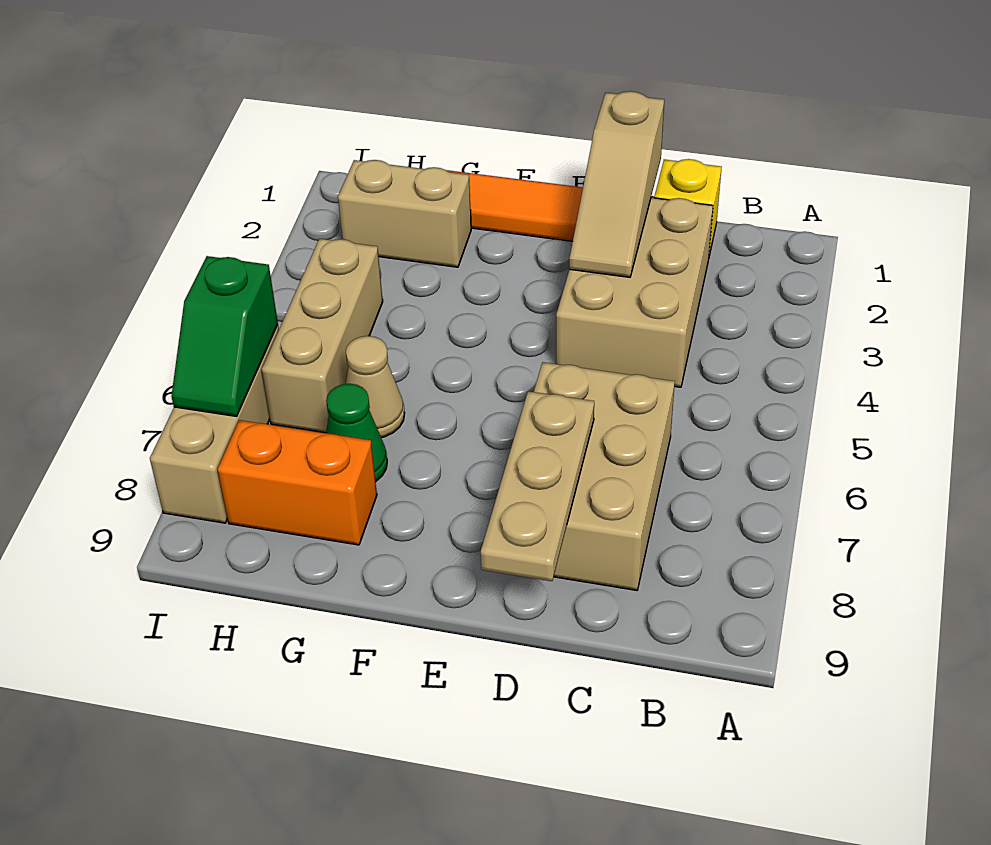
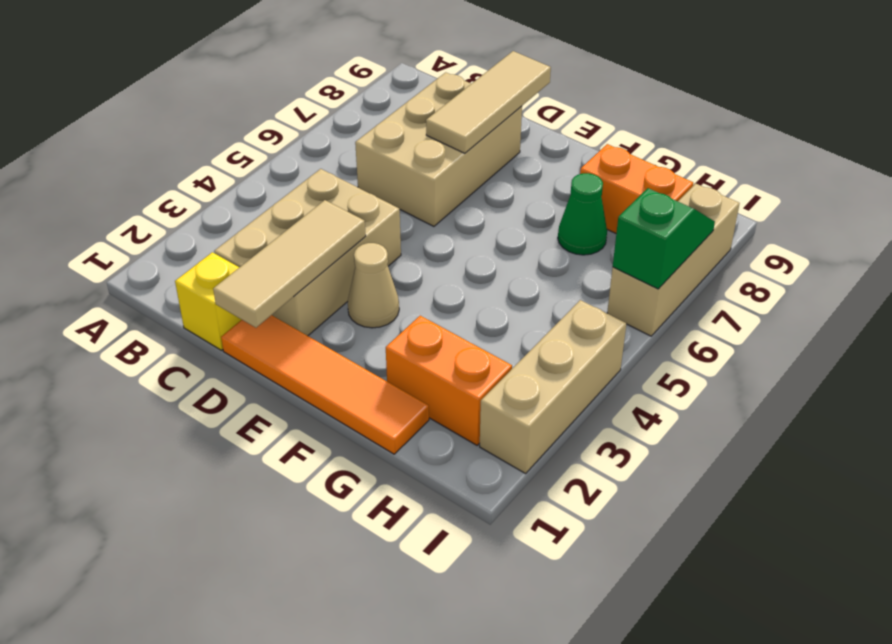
tan 1x3 slope [569,91,664,277] -> tan 1x3 tile [213,200,366,328]
tan 1x3 plate [481,391,594,581] -> tan 1x3 tile [426,51,551,153]
tan 1x2 brick [338,160,471,267] -> orange 1x2 brick [386,316,512,445]
tan 1x1 cone [345,336,405,438] -> tan 1x1 cone moved to [348,243,399,328]
tan 1x3 brick [262,239,383,433] -> tan 1x3 brick moved to [480,300,626,474]

